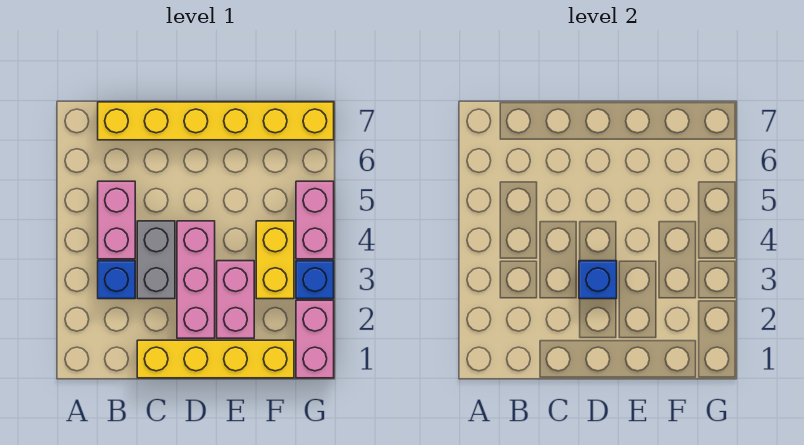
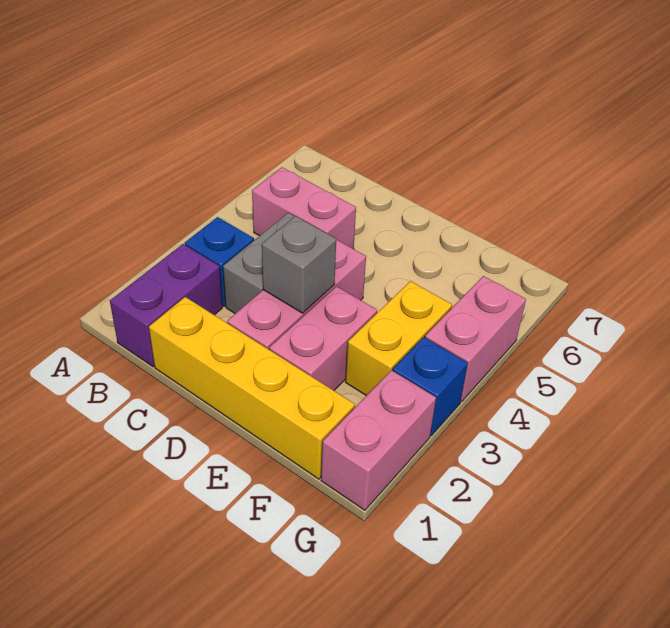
none -> purple 1x2 brick [110,244,222,367]
pink 1x2 brick [98,181,135,259] -> pink 1x2 brick turned to [252,167,356,249]
yellow 1x6 brick [98,102,334,140] -> none
blue 1x1 brick [579,261,617,299] -> grey 1x1 brick [262,216,336,313]

